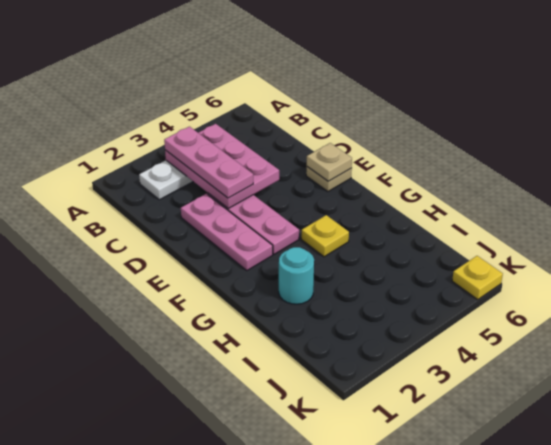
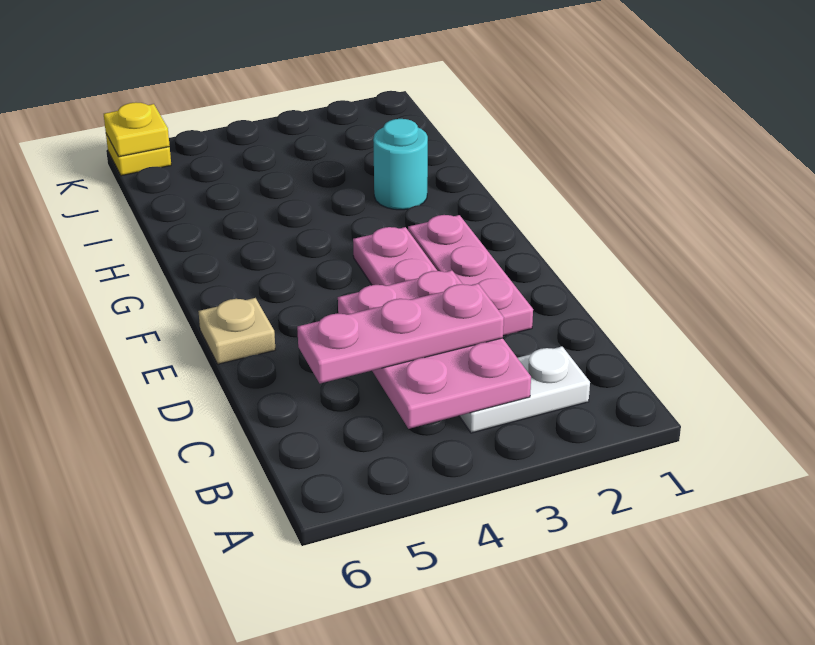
pink 1x3 plate [164,127,253,198] -> pink 1x3 plate turned to [297,284,504,383]
tan 1x1 plate [307,143,352,181] -> none
yellow 1x1 plate [301,215,349,257] -> yellow 1x1 plate moved to [104,102,170,157]

